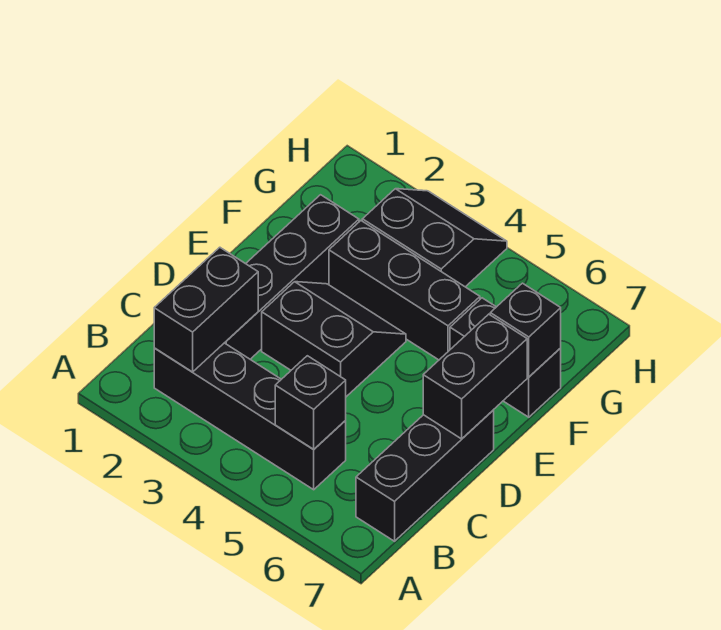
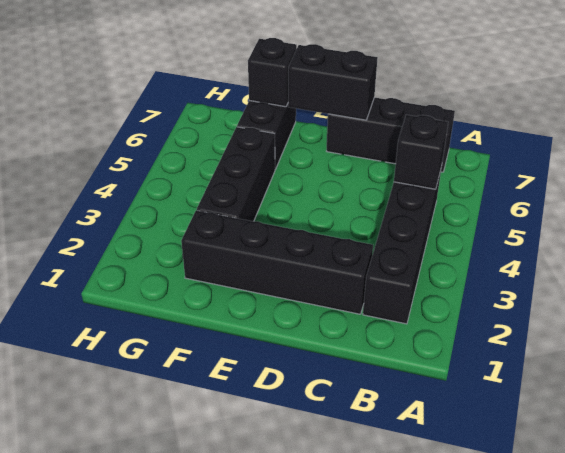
black 1x2 brick [154,247,258,372] -> none
black 2x2 slope [262,282,406,397] -> none
black 2x2 slope [362,189,507,287] -> none

